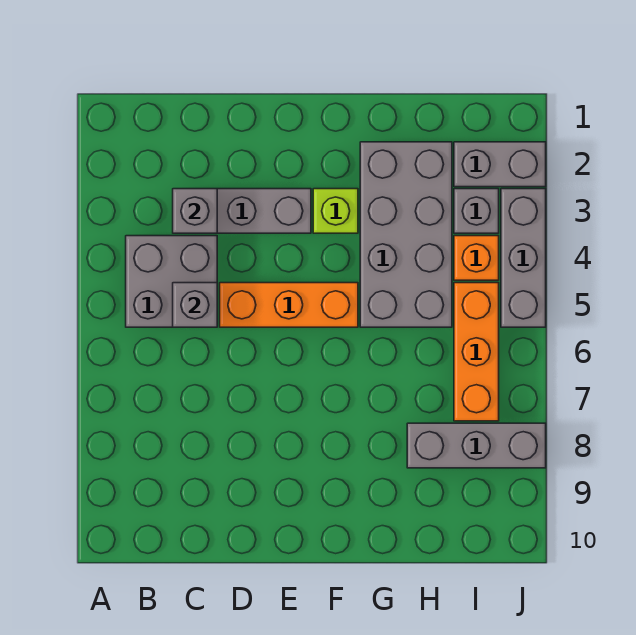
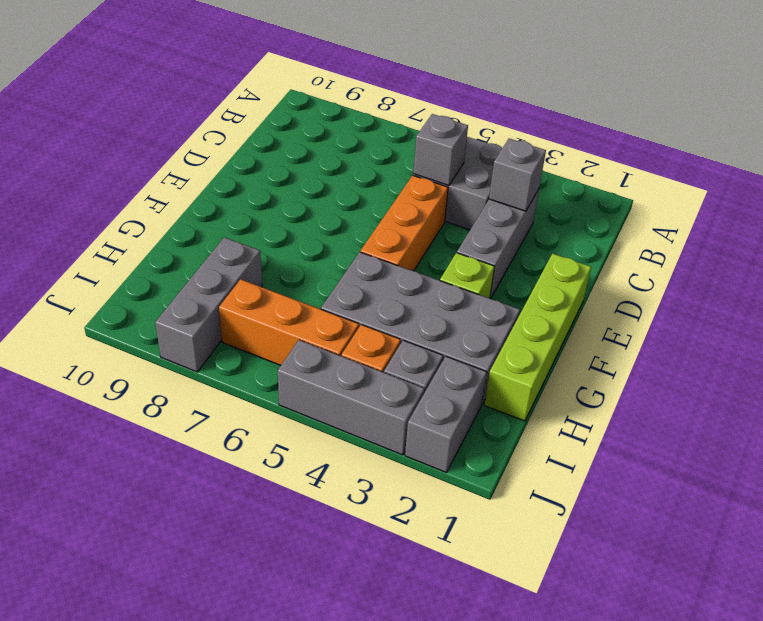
none -> lime 1x4 brick [484,254,591,421]

